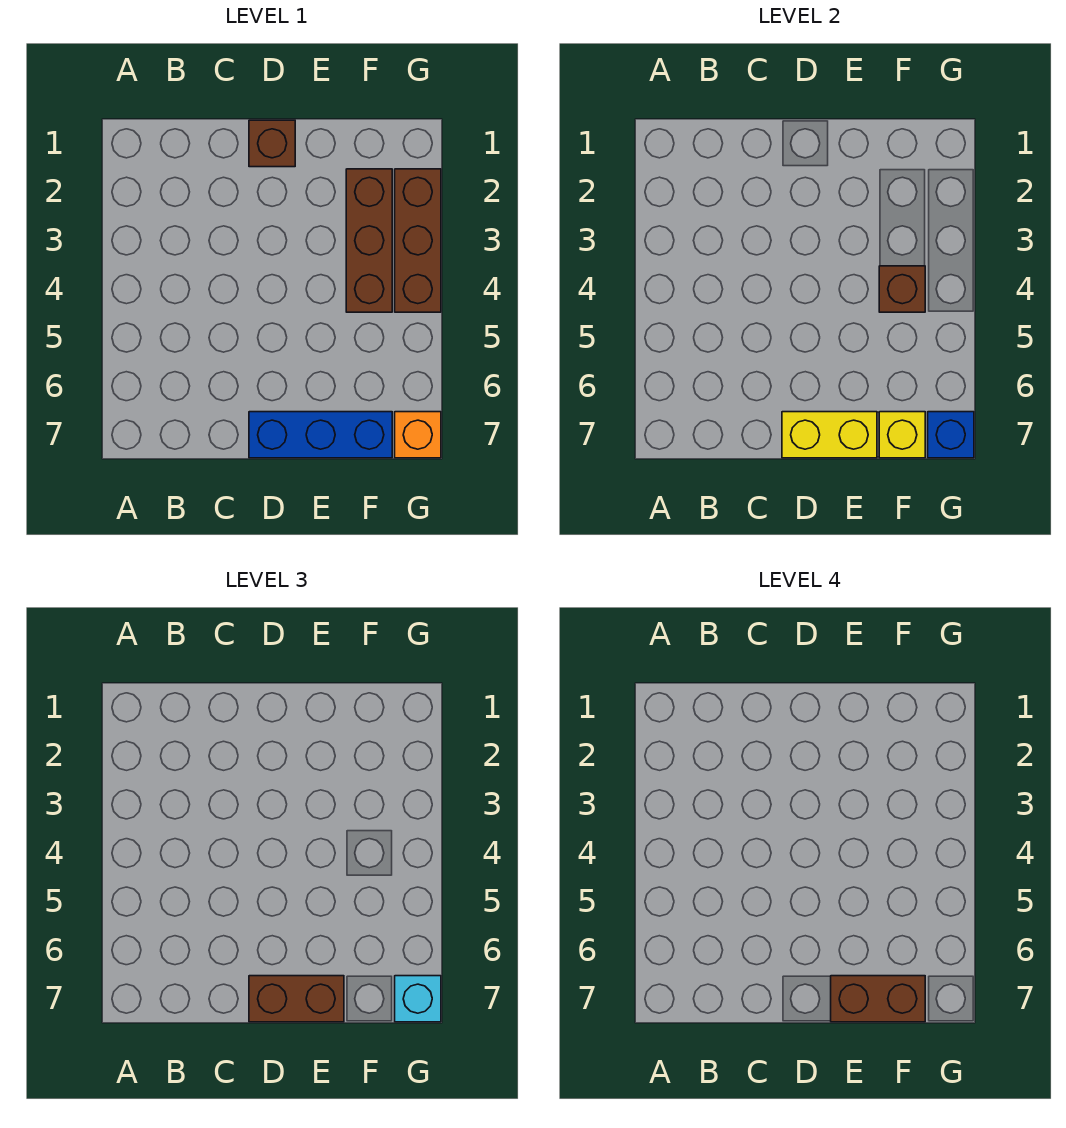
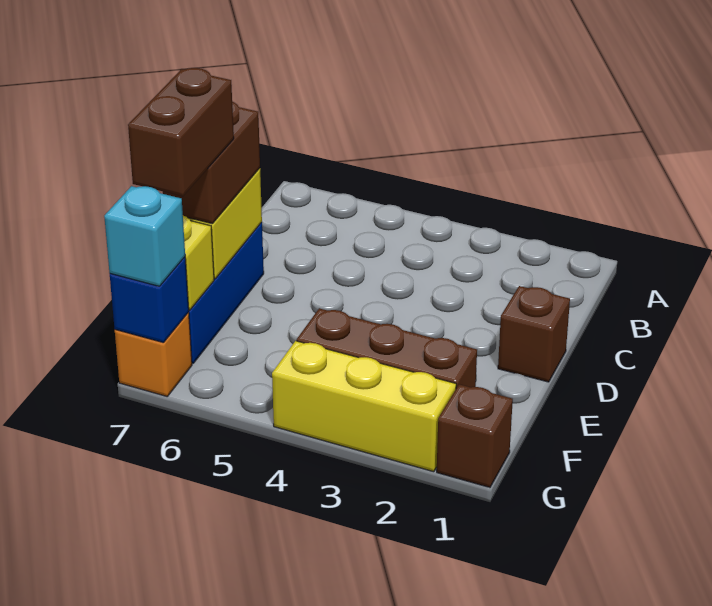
brown 1x1 brick [879,266,925,312] -> brown 1x1 brick moved to [437,384,513,487]
brown 1x3 brick [395,169,441,312] -> yellow 1x3 brick [272,341,456,472]

